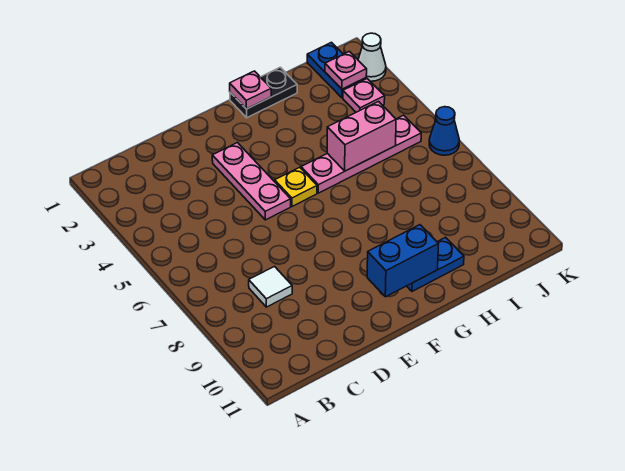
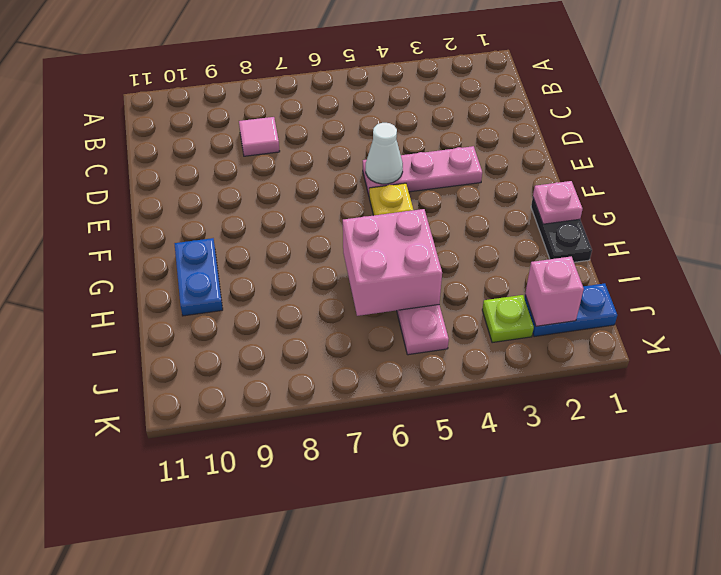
white 1x1 tile [249,267,292,307] -> pink 1x1 tile [239,117,280,156]
blue 1x2 brick [367,225,438,297] -> none
pink 1x2 brick [327,102,396,171] -> pink 2x2 brick [343,209,442,316]
pink 1x1 plate [325,52,367,89] -> pink 1x1 brick [525,257,584,326]
pink 1x1 plate [343,79,385,112] -> lime 1x1 plate [482,295,534,343]
white 1x1 cone [358,33,386,81] -> white 1x1 cone moved to [366,123,403,184]
blue 1x1 cone [429,107,459,155] -> none

